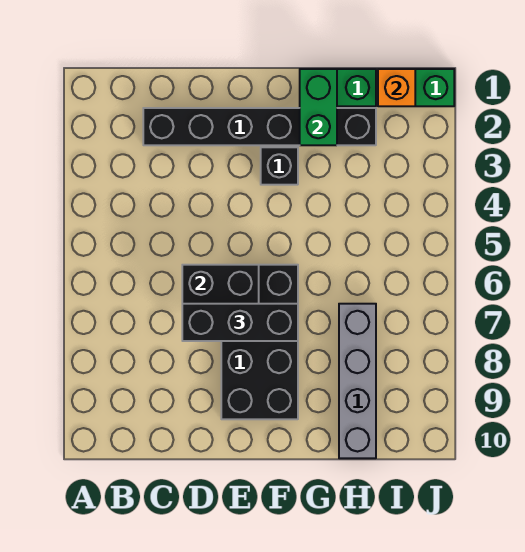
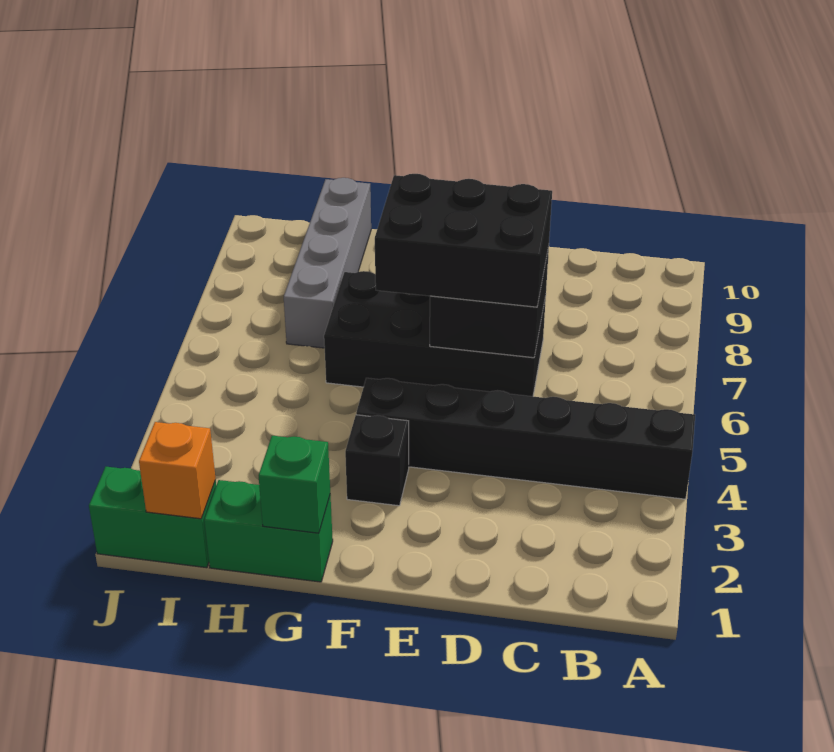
black 1x6 brick [143,108,376,145] -> black 1x6 brick moved to [356,378,695,499]
black 1x3 brick [182,304,298,341] -> black 2x3 brick [375,174,552,307]
black 2x4 brick [221,265,298,419] -> black 2x4 brick turned to [324,271,546,396]
green 1x2 brick [300,69,337,145] -> green 1x1 brick [259,436,330,533]

